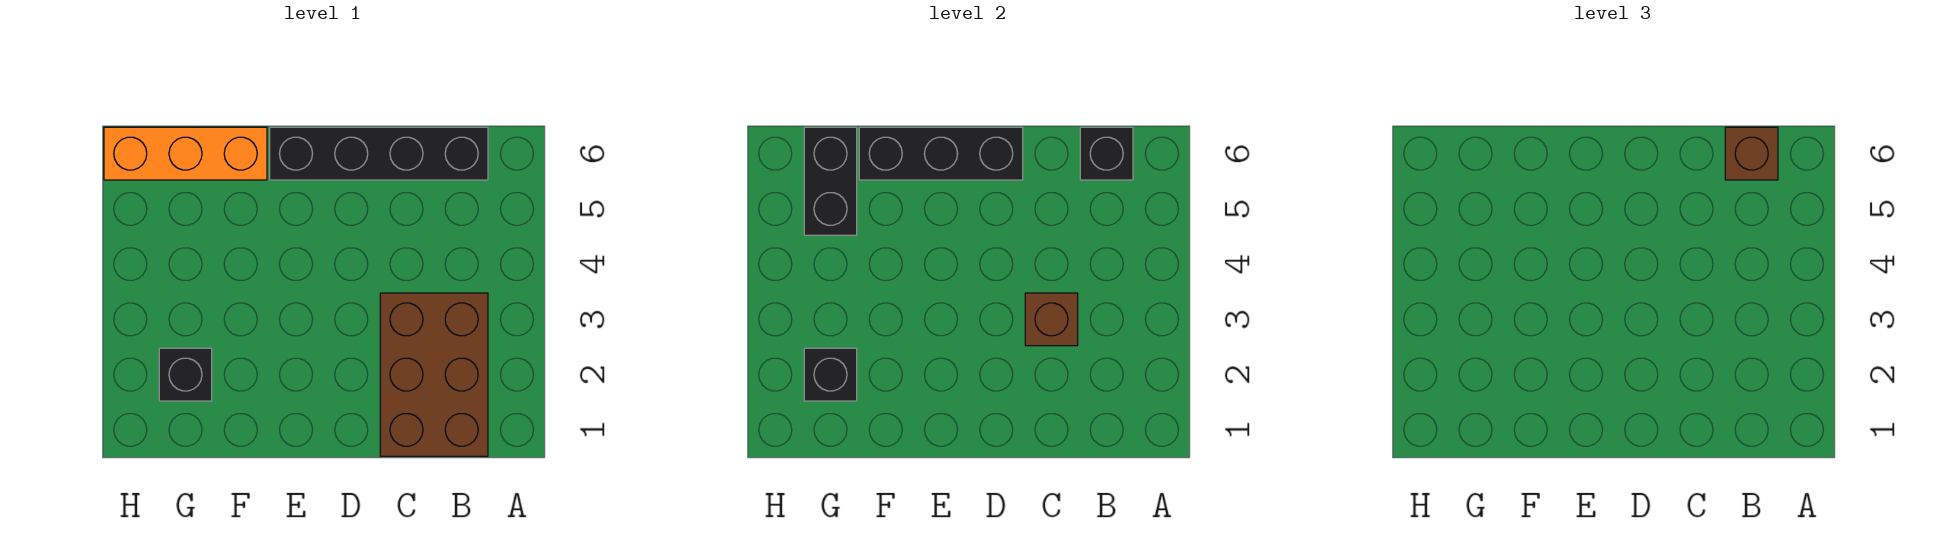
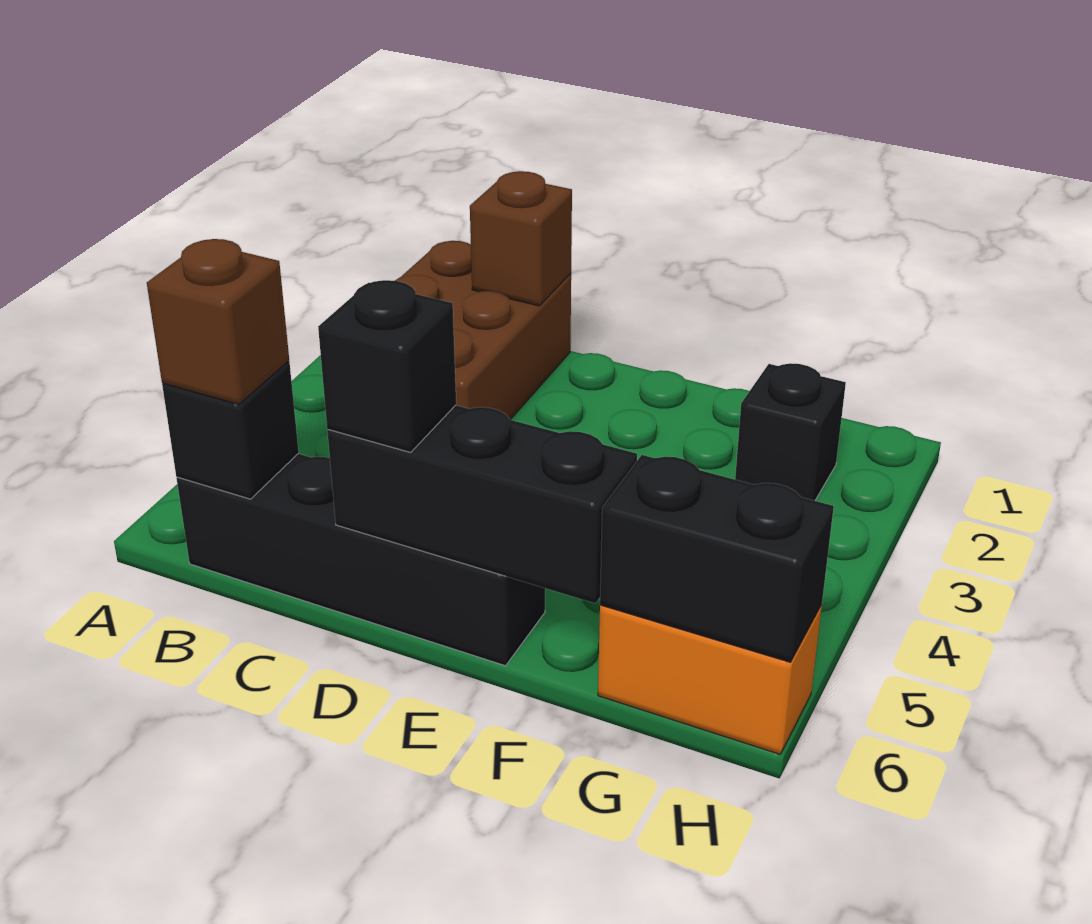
brown 1x1 brick [1025,293,1078,346] -> brown 1x1 brick moved to [470,171,572,306]
orange 1x3 brick [104,127,267,180] -> orange 1x2 brick [598,605,822,754]
black 1x1 brick [804,348,857,401] -> black 1x1 brick moved to [318,280,456,452]
black 1x2 brick [804,127,857,235] -> black 1x2 brick turned to [600,455,834,662]

